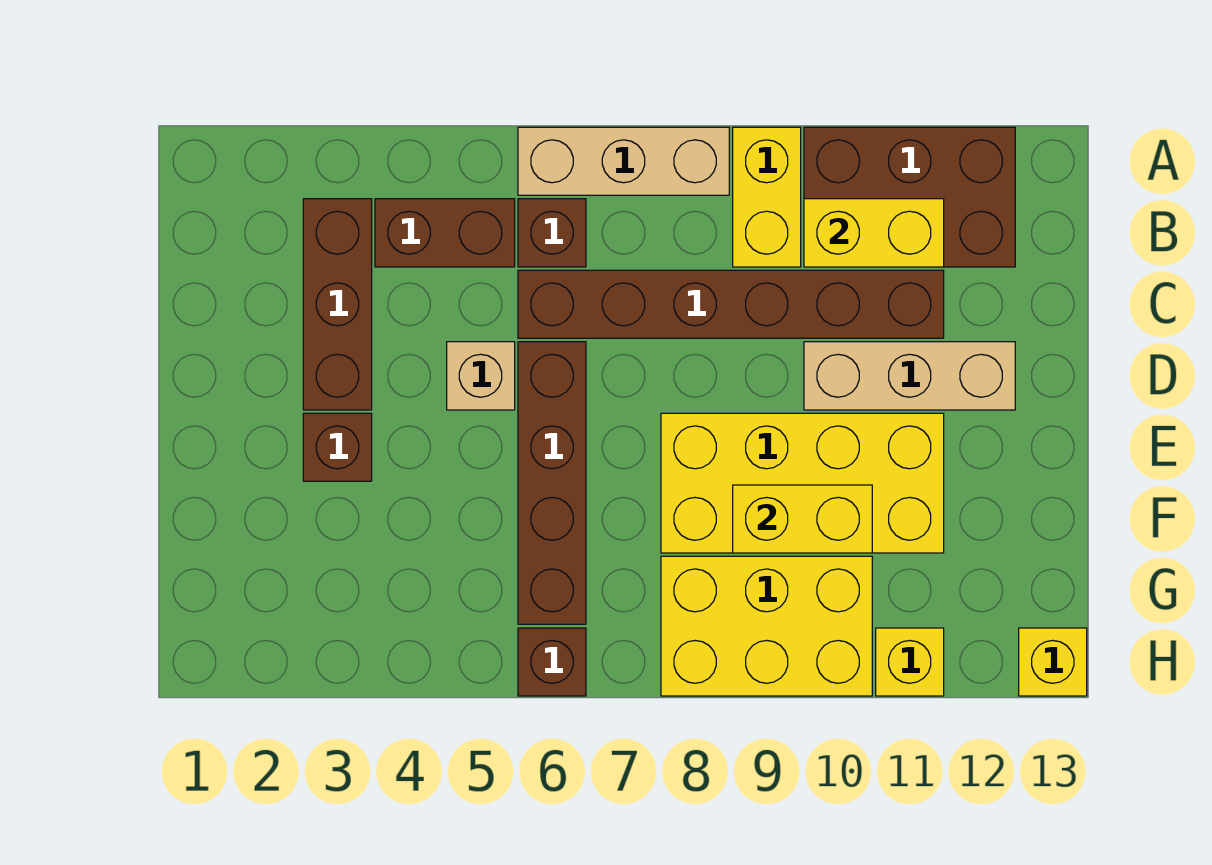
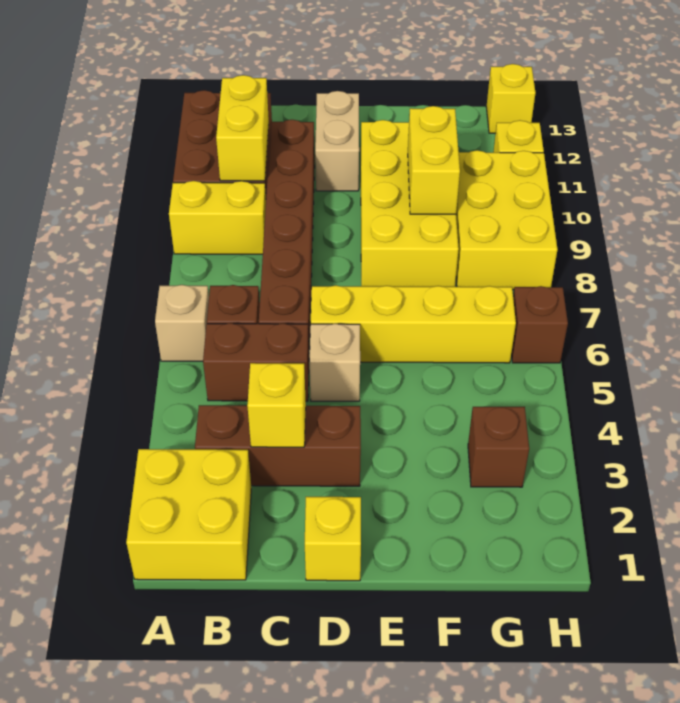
none -> yellow 2x2 brick [126,449,251,580]
tan 1x3 brick [518,127,729,195] -> tan 1x1 brick [155,285,209,361]
brown 1x2 brick [375,199,515,267] -> brown 1x2 brick turned to [203,323,309,401]
none -> yellow 1x1 brick [247,363,306,447]
none -> yellow 1x1 brick [305,497,361,581]
brown 1x4 brick [518,342,586,624] -> yellow 1x4 brick [311,285,516,363]
tan 1x3 brick [804,342,1015,410] -> tan 1x2 brick [315,91,359,191]
brown 1x1 brick [303,413,372,481] -> brown 1x1 brick moved to [468,407,529,487]

